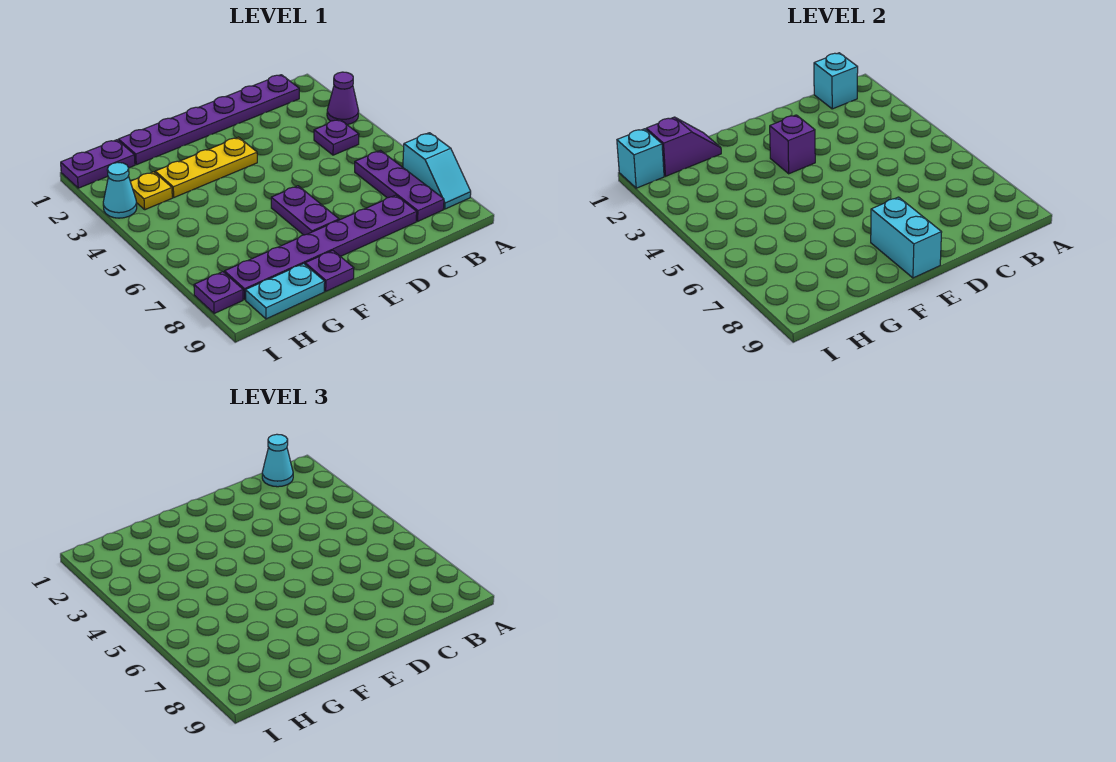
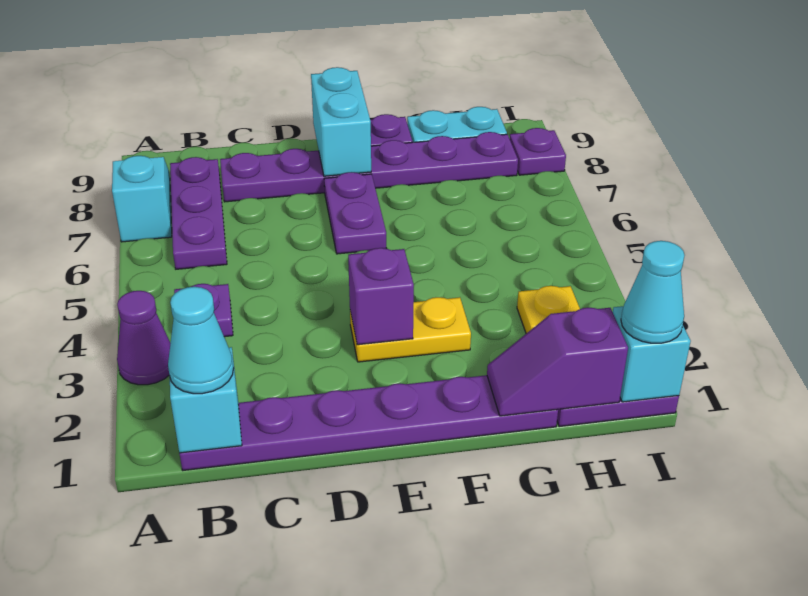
yellow 1x3 plate [155,137,257,197] -> yellow 1x2 plate [350,297,471,362]
cyan 1x1 cone [103,162,137,218] -> cyan 1x1 cone moved to [621,241,685,343]

